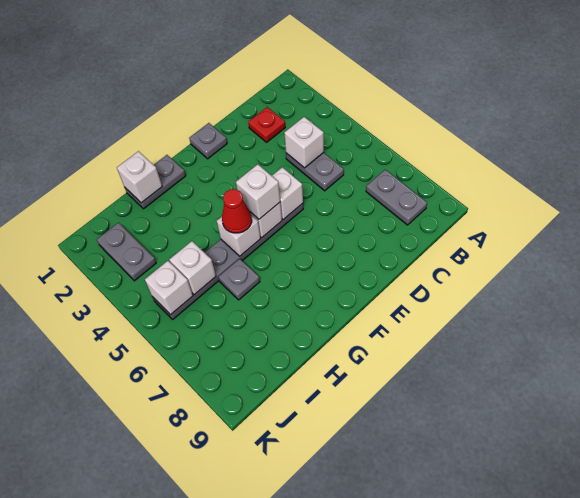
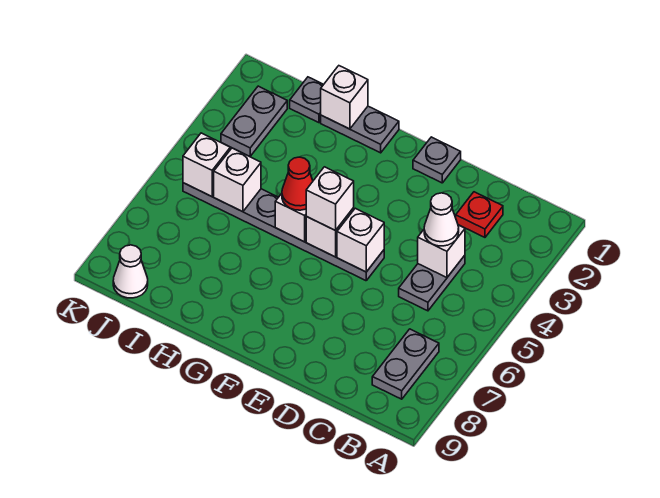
none -> white 1x1 cone [424,193,459,246]
grey 1x1 plate [218,259,260,300] -> grey 1x1 plate moved to [290,77,324,123]
none -> white 1x1 cone [113,245,148,298]

